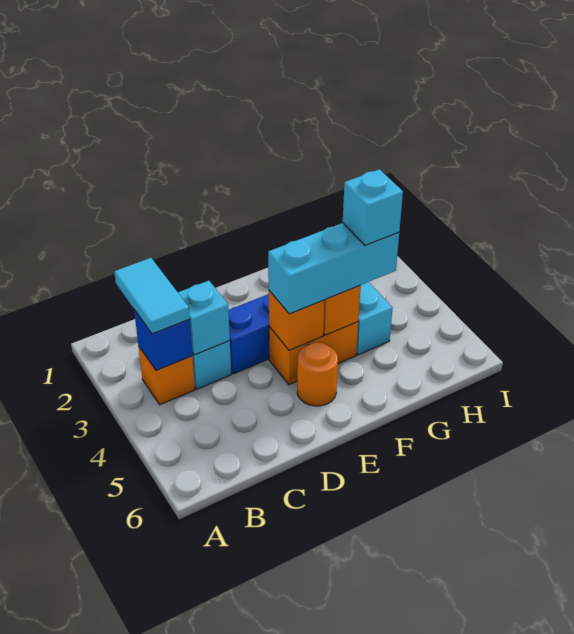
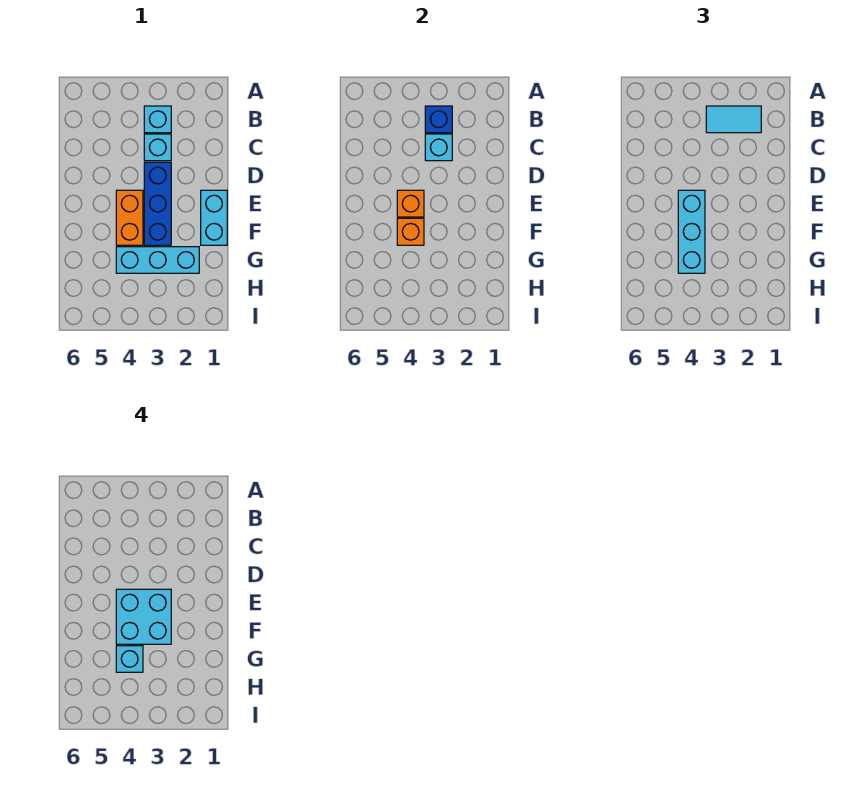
orange 1x1 brick [139,347,195,405] -> cyan 1x1 brick [144,106,171,133]
none -> cyan 1x2 brick [201,190,227,245]
none -> cyan 2x2 brick [116,589,171,644]
orange 1x1 round brick [297,342,338,406] -> none

